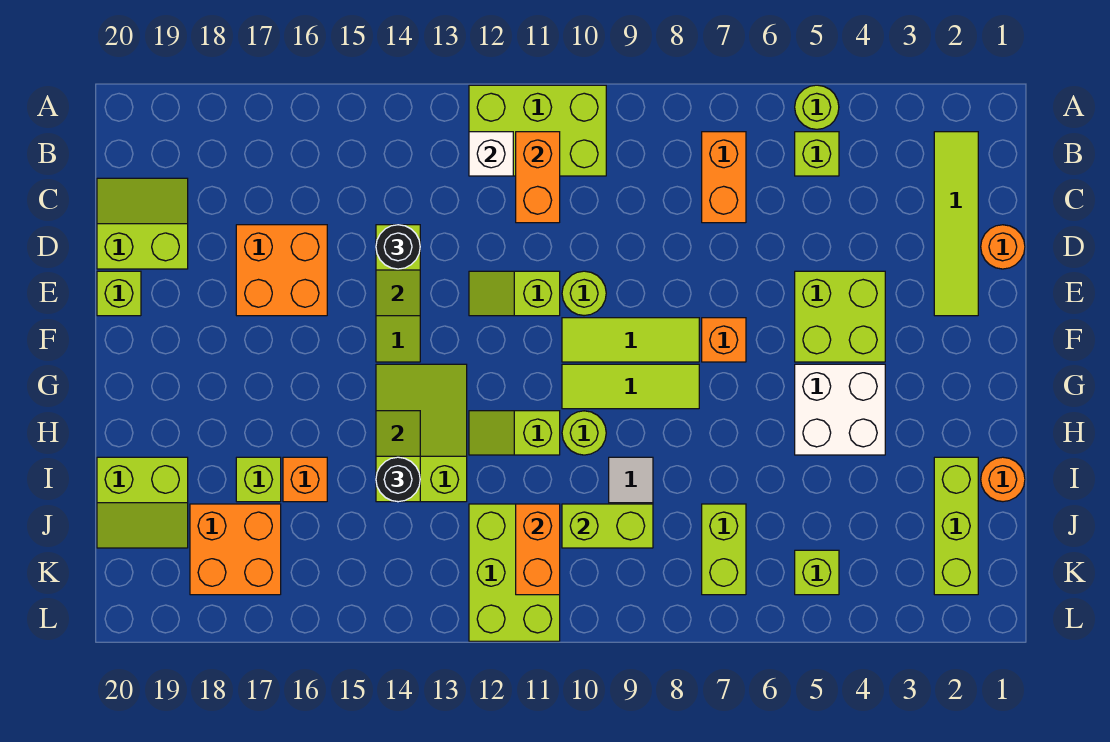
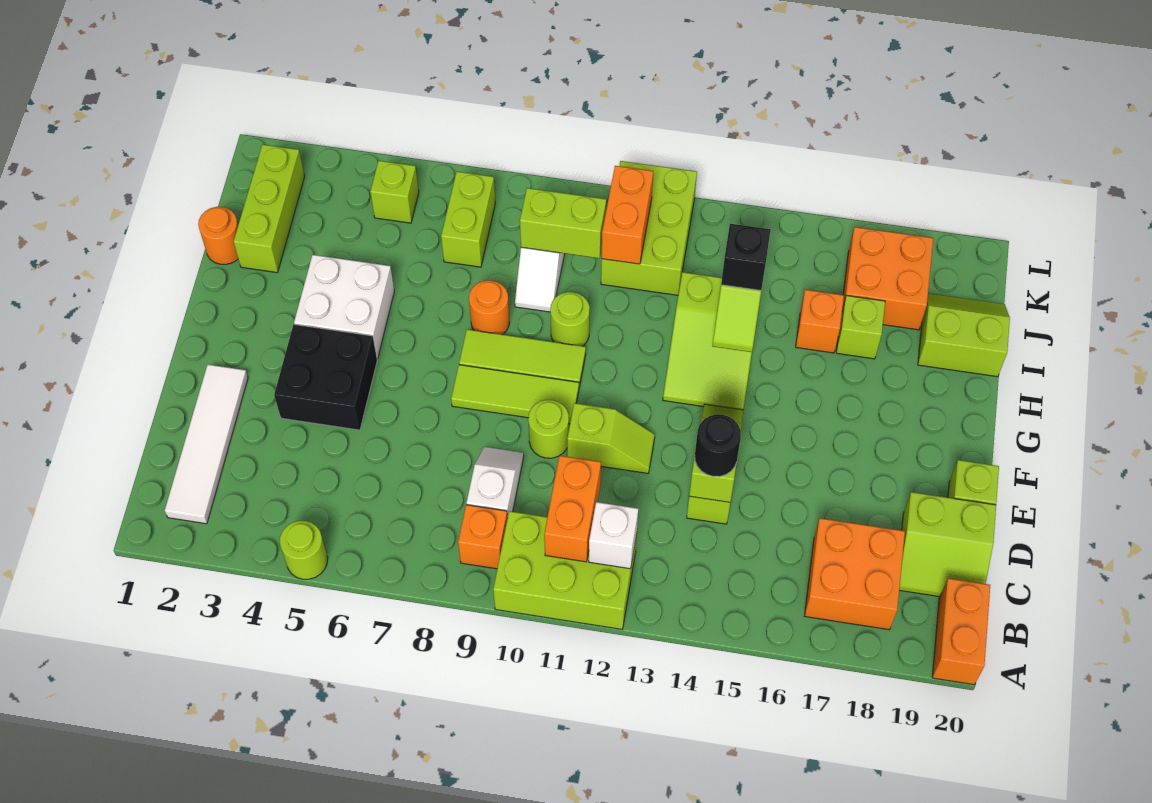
lime 1x4 tile [934,132,978,316] -> white 1x4 tile [165,365,248,524]
lime 1x1 brick [795,132,839,176] -> none
orange 1x2 brick [702,132,746,223] -> orange 1x2 brick moved to [932,578,990,685]
none -> white 1x2 slope [466,447,524,518]
orange 1x1 round brick [981,225,1025,269] -> orange 1x1 round brick moved to [469,280,509,335]
orange 2x2 brick [236,225,327,316] -> orange 2x2 brick moved to [805,518,905,630]
lime 2x2 brick [795,271,885,362] -> black 2x2 brick [274,324,377,430]
orange 1x1 brick [702,318,746,362] -> orange 1x1 brick moved to [458,505,508,569]
lime 1x2 slope [469,411,560,455] -> none
black 1x1 round brick [376,457,420,502] -> black 1x1 brick [721,224,770,290]

